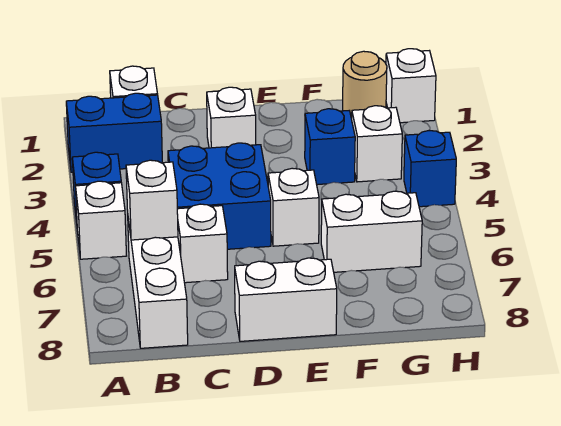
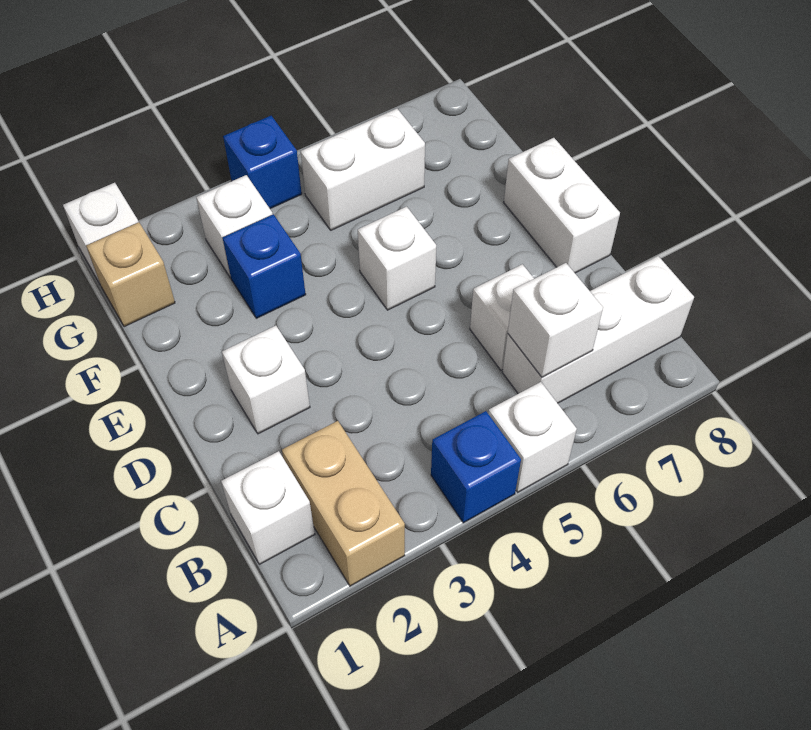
blue 1x2 brick [66,93,162,172] -> tan 1x2 brick [282,421,405,586]
blue 2x2 brick [168,143,271,249] -> none
white 1x2 brick [321,191,422,272] -> white 1x2 brick turned to [301,109,425,230]
tan 1x1 round brick [343,51,387,119] -> tan 1x1 brick [86,222,175,327]

